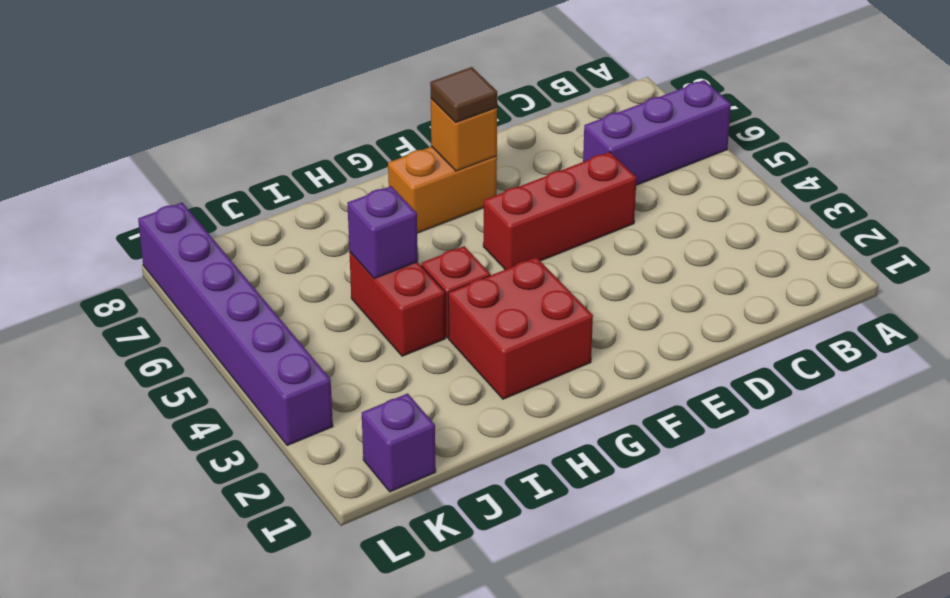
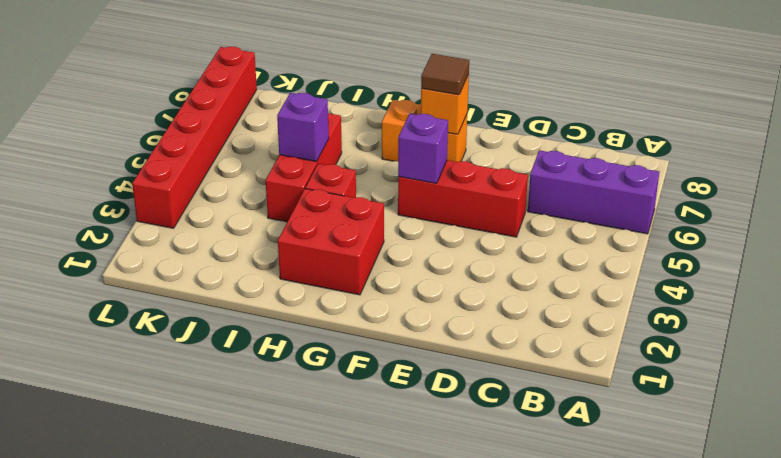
red 1x2 brick [349,252,445,356] -> red 1x3 brick [266,113,342,222]
purple 1x1 brick [362,393,436,492] -> purple 1x1 brick moved to [398,114,448,183]
purple 1x6 brick [138,203,333,446] -> red 1x6 brick [132,47,257,228]

